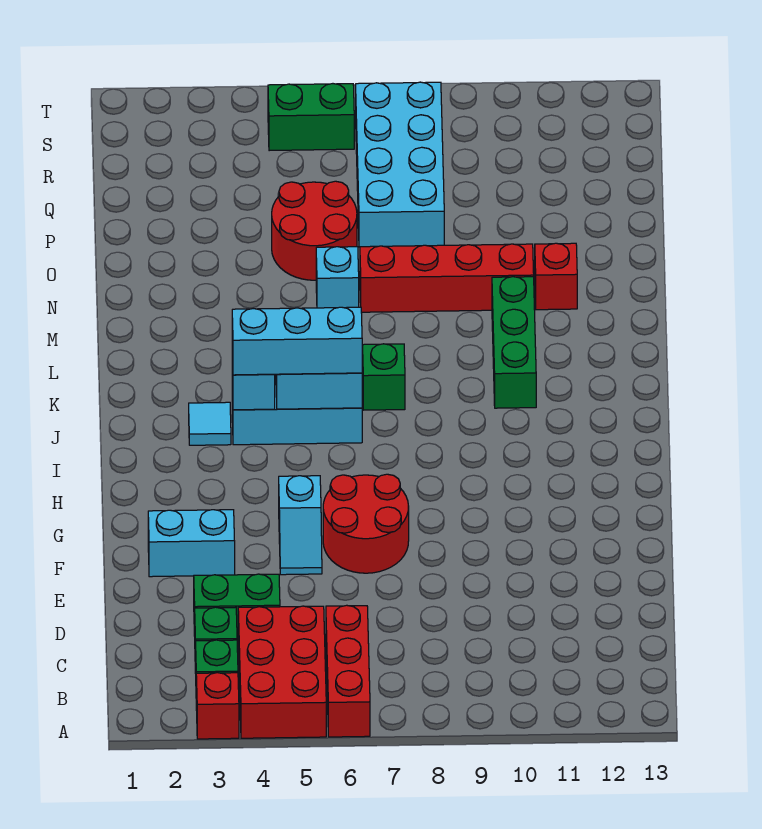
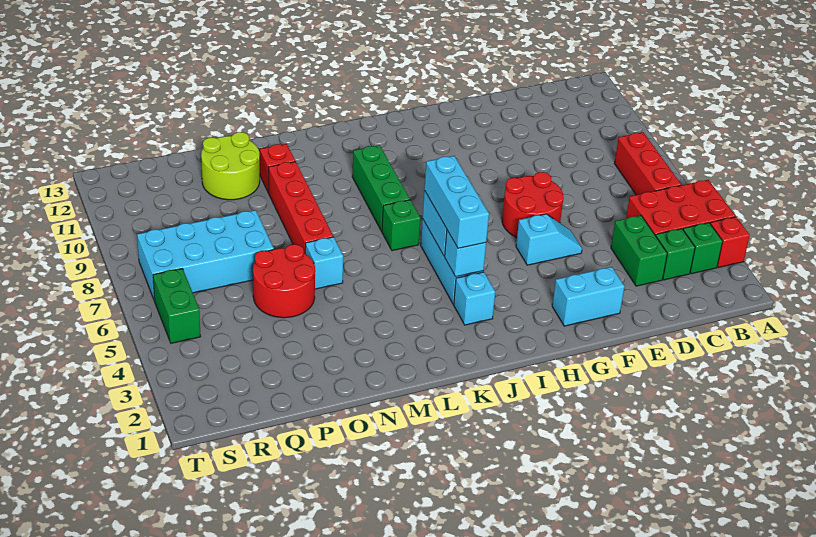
red 1x3 brick [326,605,370,737] -> red 1x3 brick turned to [614,132,681,195]
cyan 1x2 brick [148,510,235,577] -> cyan 1x2 brick turned to [552,267,624,326]
cyan 1x1 tile [189,402,231,445] -> cyan 1x1 brick [454,272,495,325]
green 1x3 brick [492,277,536,408] -> green 1x3 brick turned to [352,145,410,231]
none -> lime 2x2 round brick [201,132,260,200]

